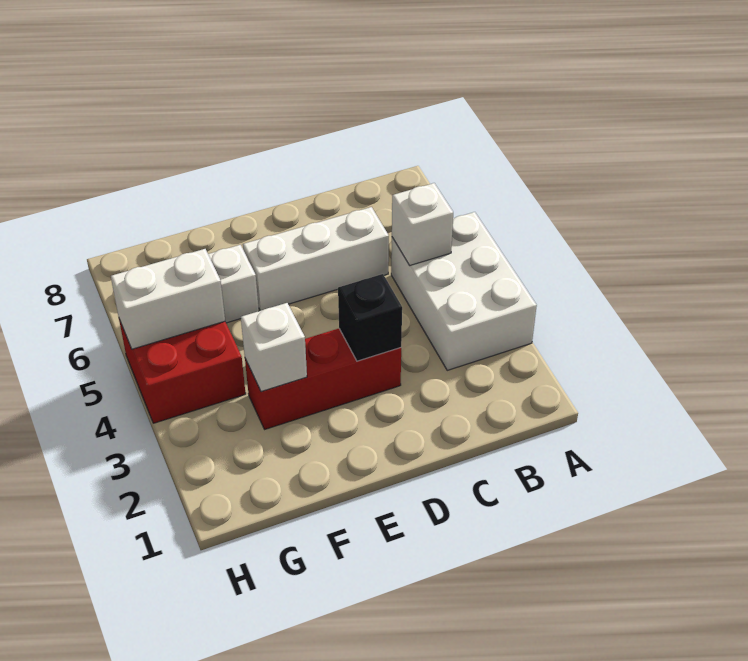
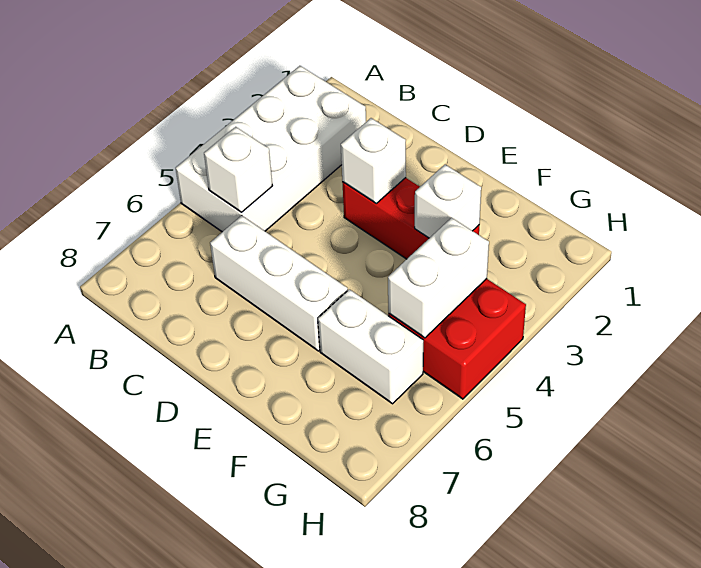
white 2x3 brick [391,212,537,370] -> white 2x4 brick [176,66,366,232]
black 1x1 brick [338,274,402,361] -> white 1x1 brick [341,118,406,203]
white 1x2 brick [111,249,225,349] -> white 1x2 brick turned to [388,218,489,338]

